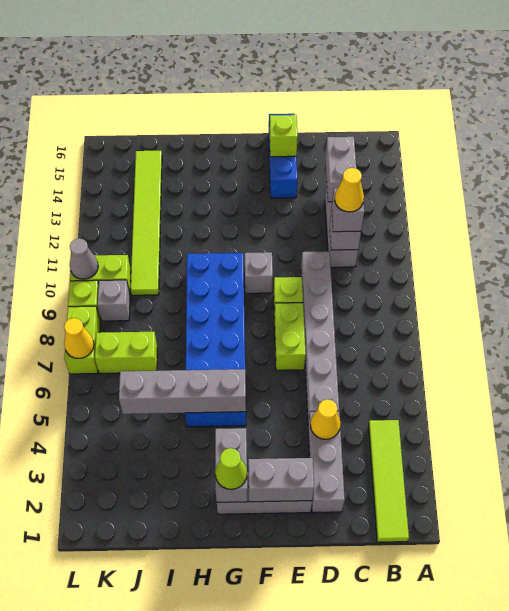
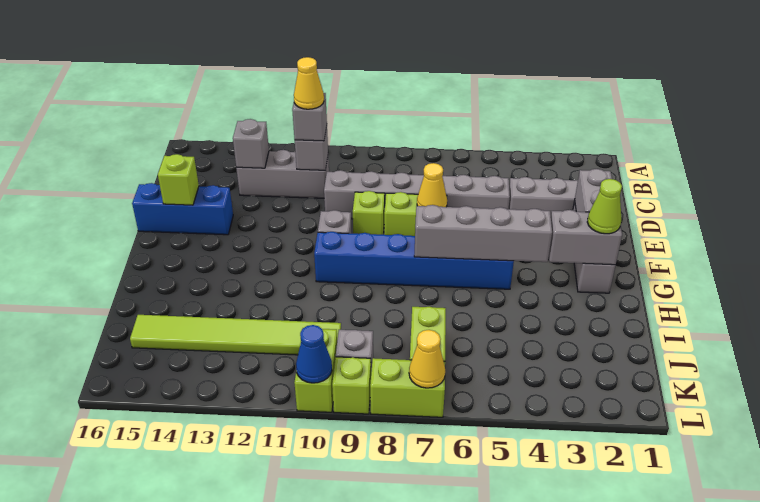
lime 1x4 tile [369,420,409,542] -> none
grey 1x2 brick [325,137,356,202] -> grey 1x1 brick [233,119,269,168]
yellow 1x1 cone [310,399,341,439] -> yellow 1x1 cone moved to [417,163,447,207]
blue 2x6 brick [185,253,246,427] -> blue 1x6 brick [314,232,514,289]
grey 1x4 brick [119,369,246,414] -> grey 1x4 brick turned to [414,205,552,262]
grey 1x1 cone [70,238,98,279] -> blue 1x1 cone [296,325,332,383]

